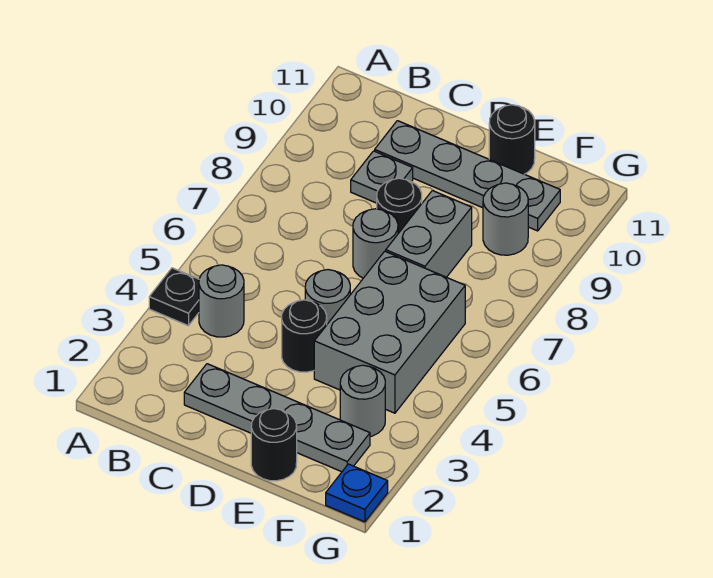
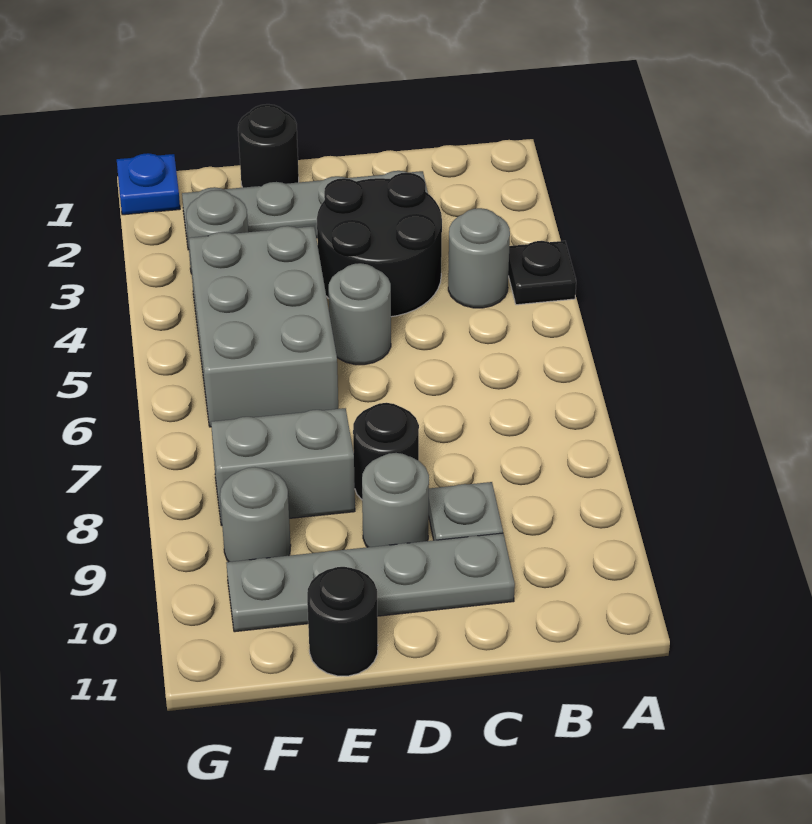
black 1x1 round brick [282,300,327,372] -> black 2x2 round brick [317,173,442,317]
grey 1x1 round brick [353,209,398,278] -> grey 1x1 round brick moved to [362,453,429,547]
grey 1x2 brick [386,191,472,277] -> grey 1x2 brick turned to [211,408,355,525]

